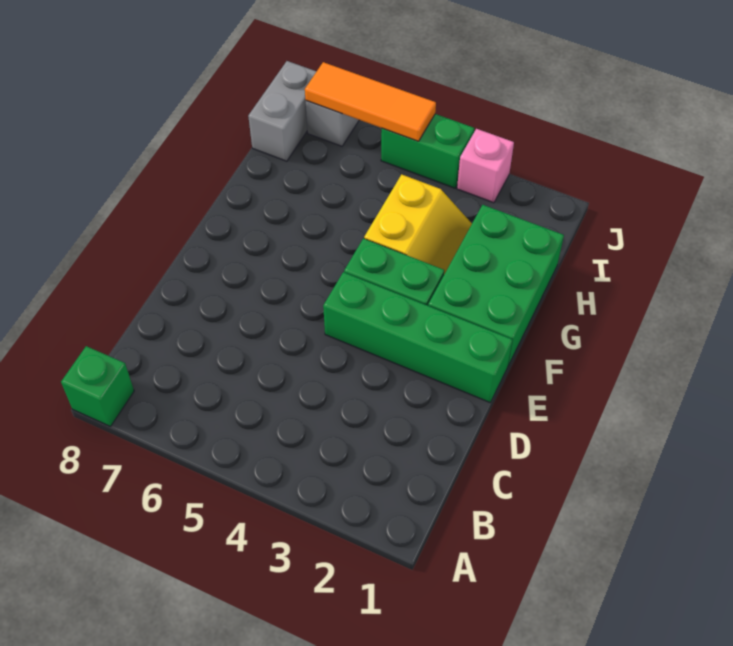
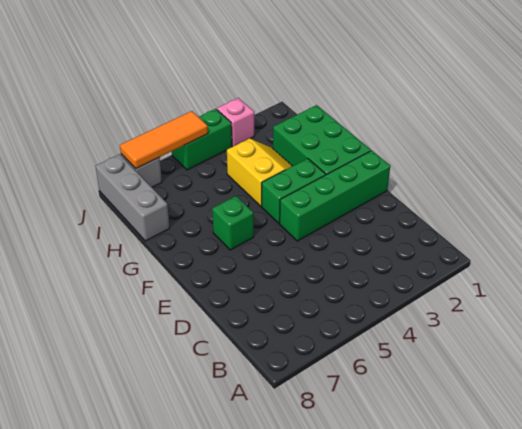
green 1x1 brick [61,346,134,426] -> green 1x1 brick moved to [212,196,254,250]
grey 1x2 brick [248,61,317,161] -> grey 1x3 brick [96,154,170,241]

